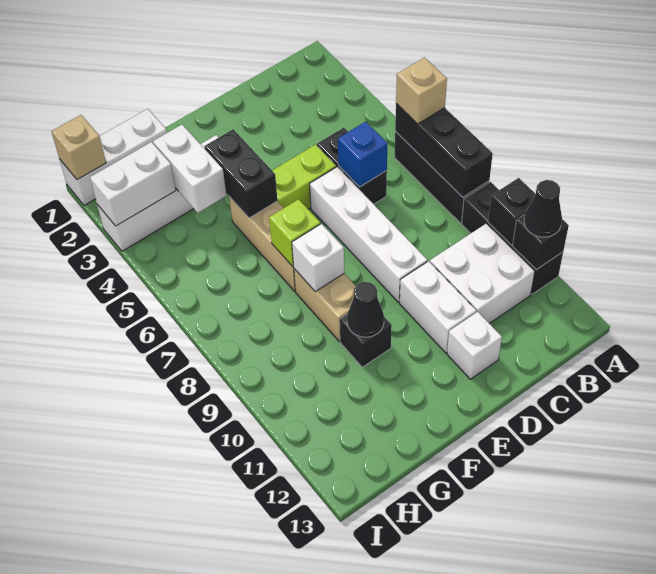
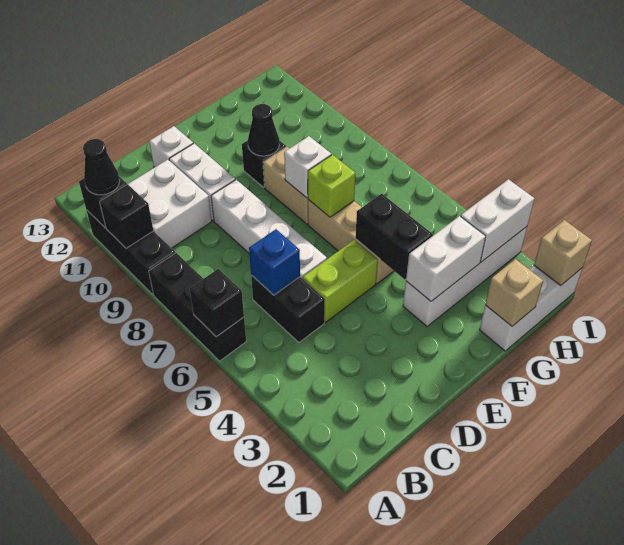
black 1x3 brick [395,104,493,197] -> black 1x1 brick [190,269,244,337]
tan 1x1 brick [396,58,447,124] -> tan 1x1 brick moved to [485,259,543,326]
white 1x2 brick [153,125,226,213] -> white 1x2 brick turned to [406,216,486,301]

